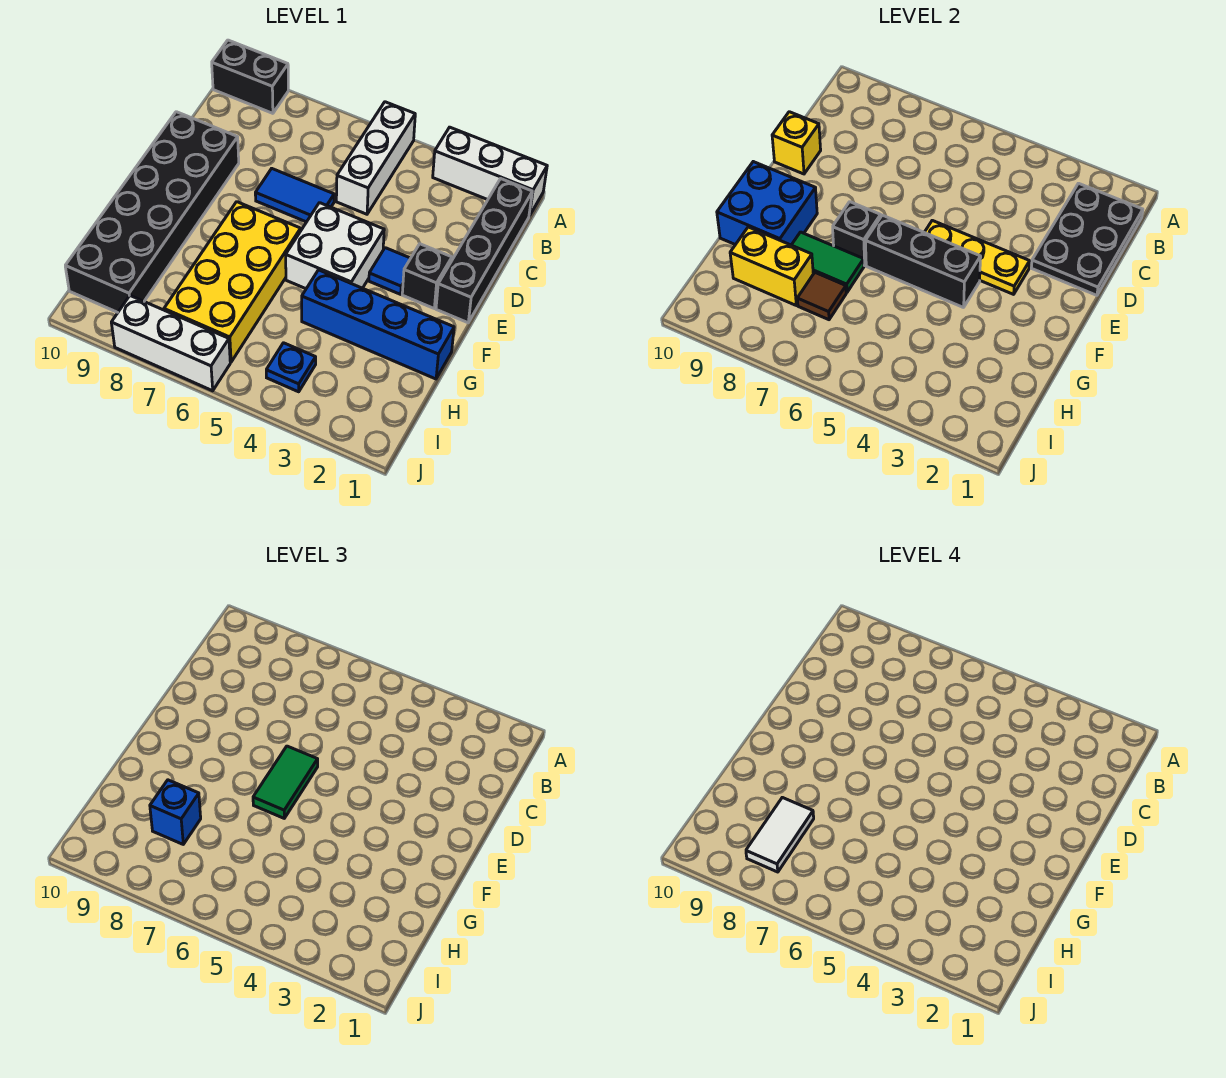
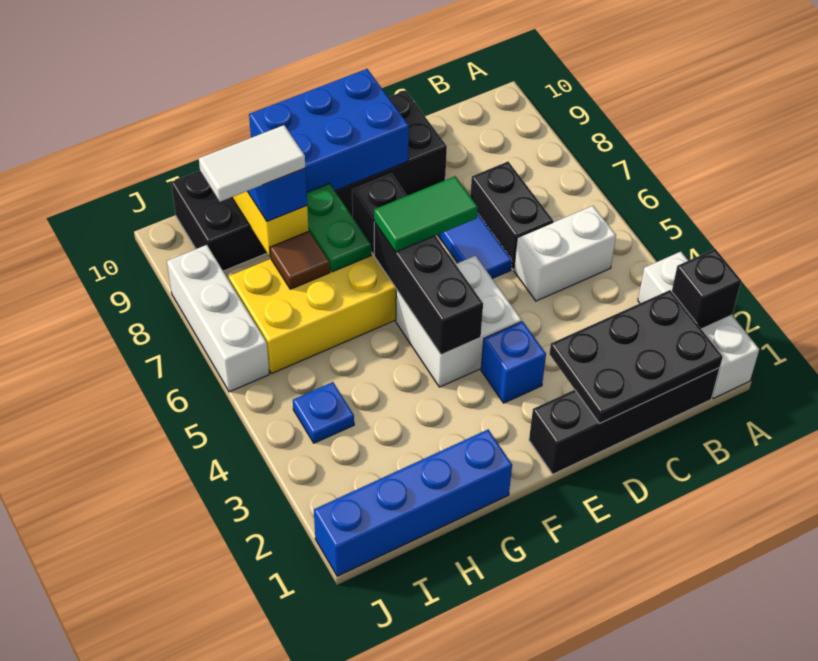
white 1x3 brick [336,102,415,214] -> white 1x2 brick [514,206,616,301]
black 1x2 brick [212,40,288,113] -> black 1x2 brick moved to [470,162,553,269]
yellow 1x1 brick [772,112,821,174] -> none
black 1x1 brick [402,244,452,308] -> black 1x1 brick moved to [672,249,741,329]
blue 1x1 tile [369,248,411,294] -> blue 1x1 brick [481,321,546,403]
yellow 1x3 plate [924,220,1030,294] -> none
blue 2x2 brick [717,162,817,245] -> blue 2x3 brick [249,69,409,192]
blue 1x4 brick [302,270,454,379] -> blue 1x4 brick turned to [314,430,512,576]
green 1x2 tile [792,232,864,292] -> green 1x2 plate [307,183,371,272]

